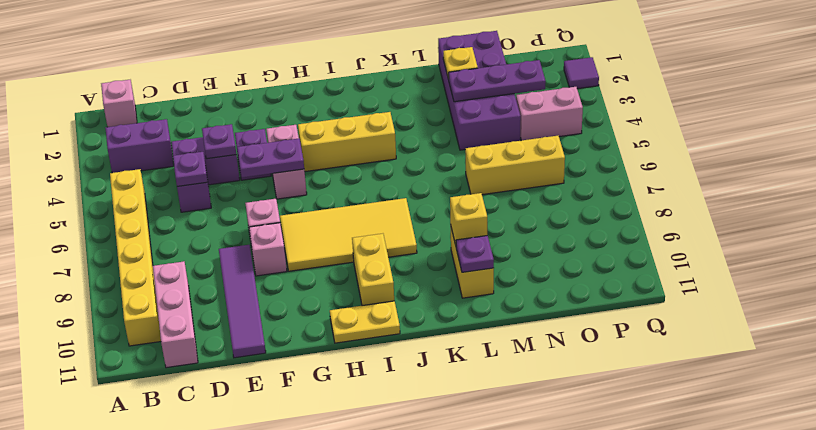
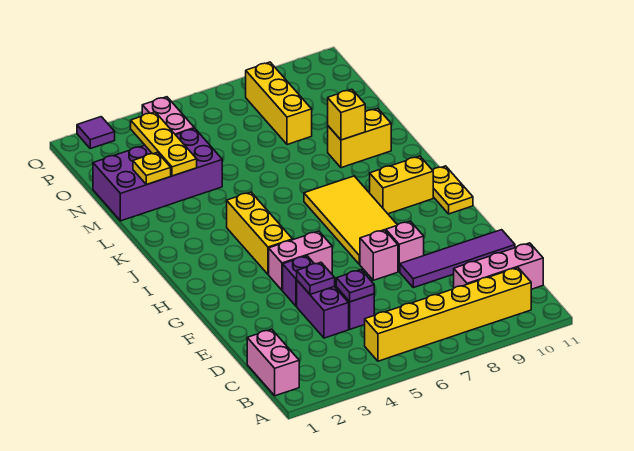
pink 1x1 brick [101,80,137,127] -> pink 1x2 brick [247,329,299,396]
purple 1x2 brick [106,119,174,173] -> none
purple 1x2 plate [237,139,304,177] -> none
purple 1x1 plate [456,236,494,272] -> none
purple 1x3 plate [448,60,546,102] -> yellow 1x3 plate [131,112,197,176]
yellow 1x3 brick [465,136,565,195] -> yellow 1x3 brick moved to [246,62,312,145]

